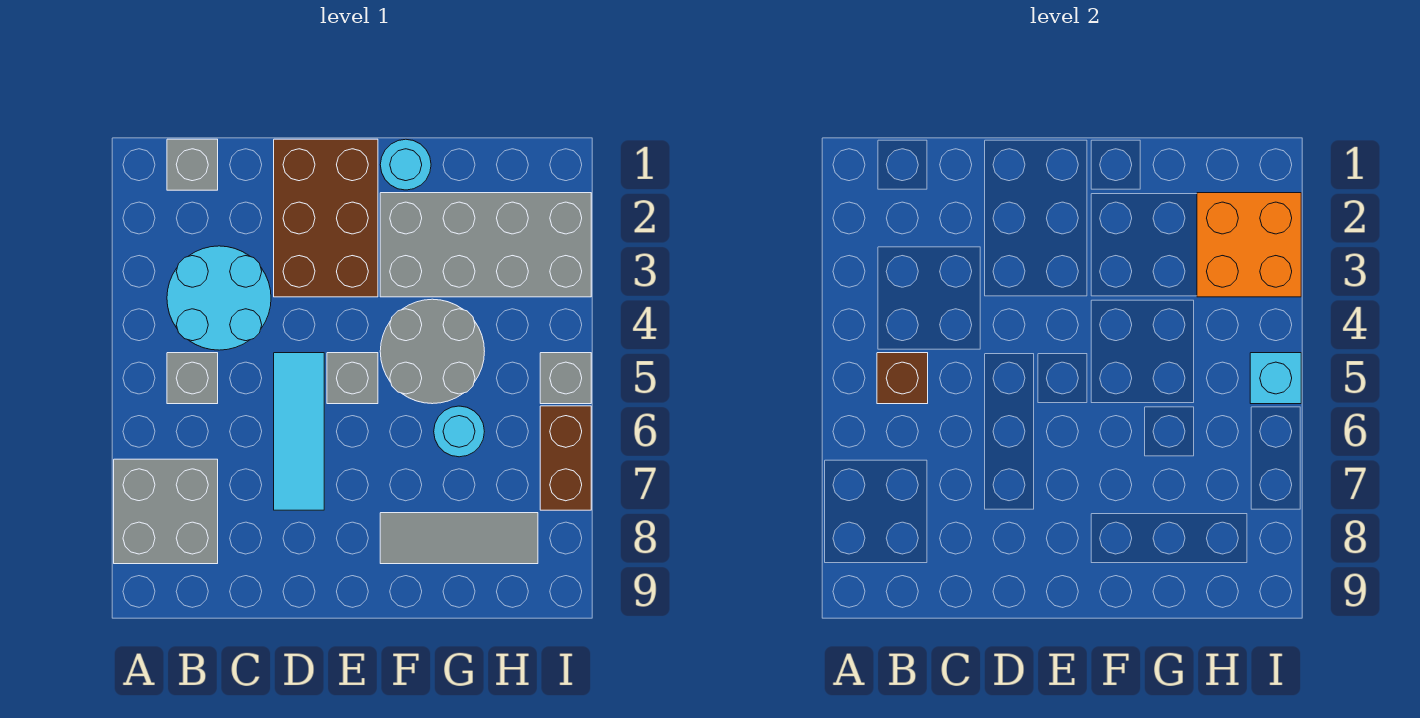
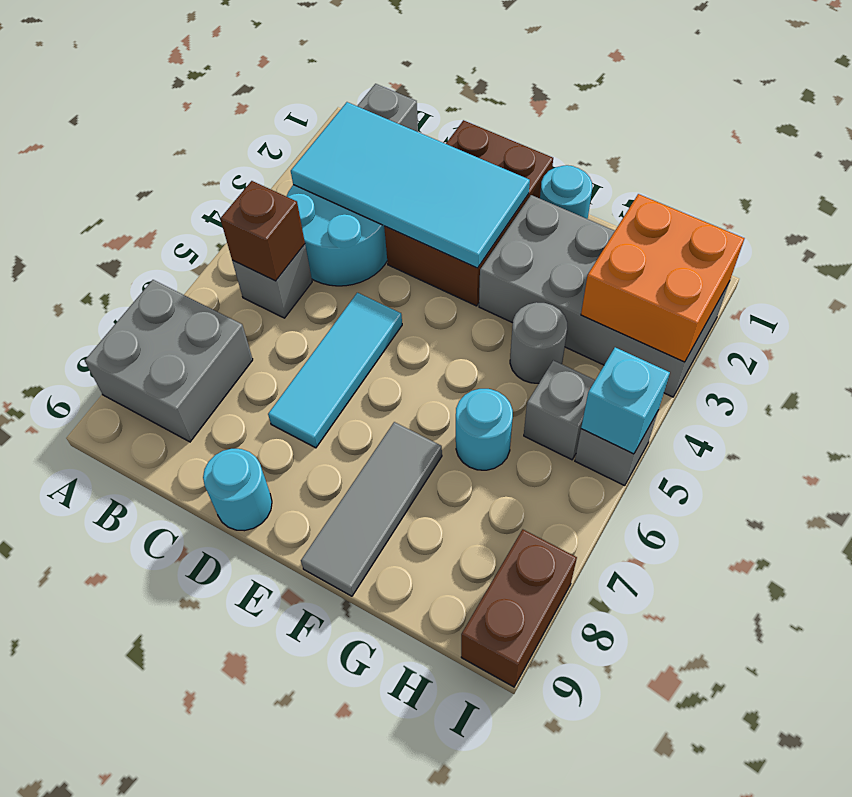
none -> cyan 2x4 tile [291,102,530,268]
none -> cyan 1x1 round brick [203,449,272,531]
grey 1x1 brick [327,353,378,404] -> grey 1x1 brick moved to [524,360,595,460]
grey 2x2 round brick [380,299,485,404] -> grey 1x1 round brick [510,302,567,383]
grey 1x3 tile [380,513,538,564] -> grey 1x3 tile turned to [301,422,442,596]
brown 1x2 brick [540,406,591,510] -> brown 1x2 brick moved to [461,529,577,687]

